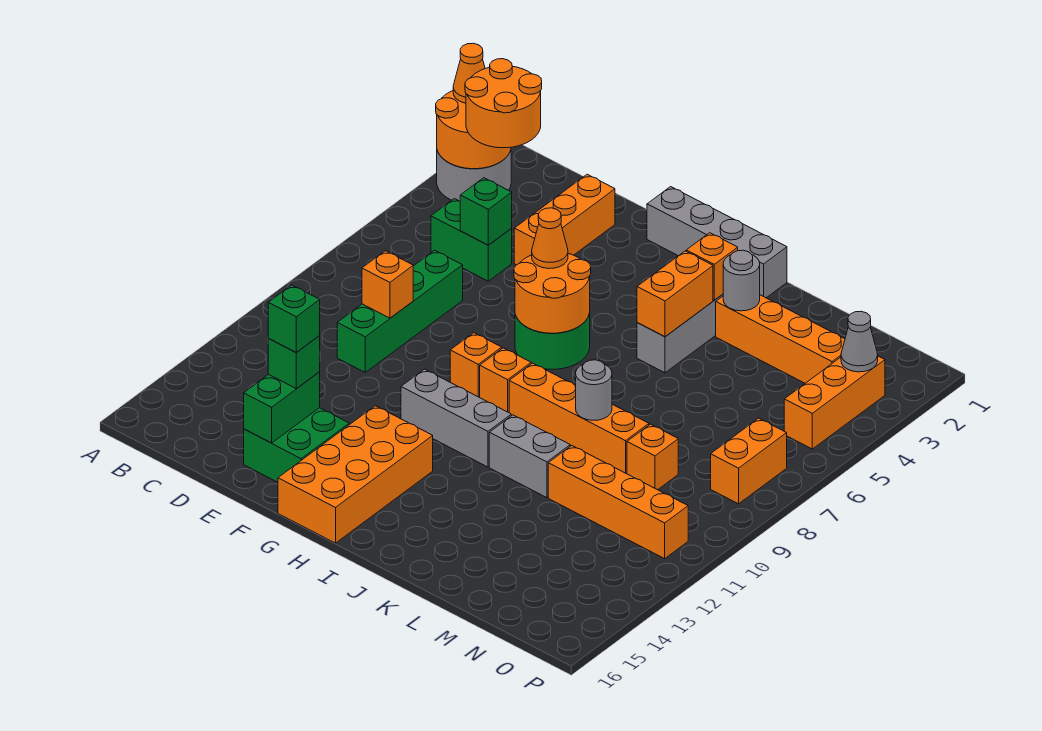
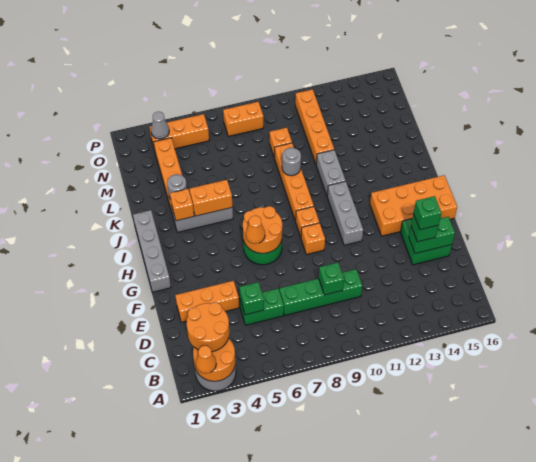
green 1x2 brick [431,199,512,281] -> green 1x2 brick turned to [240,289,284,325]
orange 1x1 brick [362,251,413,318] -> green 1x1 brick [318,263,344,295]

